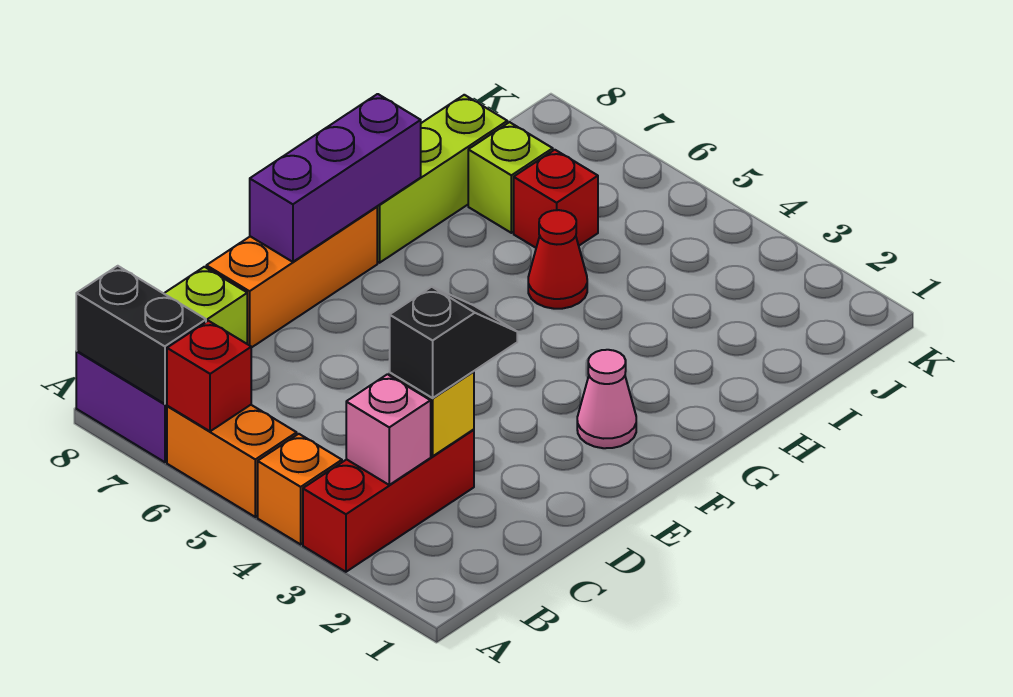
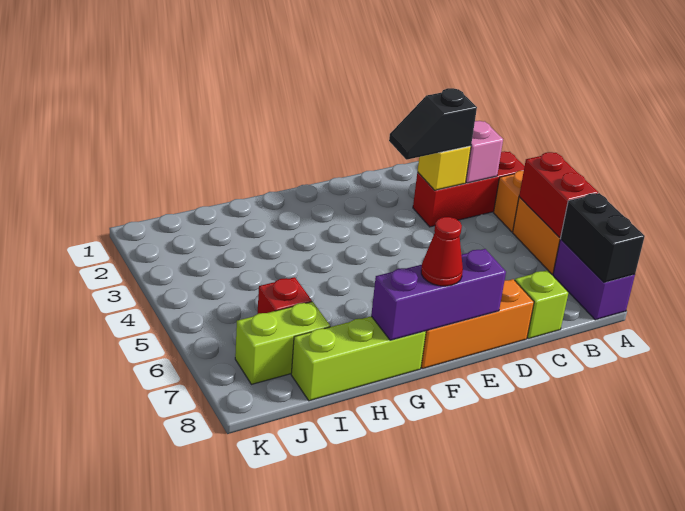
red 1x1 brick [167,321,251,431] -> red 1x2 brick [519,152,598,237]
pink 1x1 cone [577,350,636,448] -> none
red 1x1 cone [528,210,587,309] -> red 1x1 cone moved to [421,217,463,286]
lime 1x1 brick [468,122,553,233] -> lime 1x2 brick [235,302,330,384]

